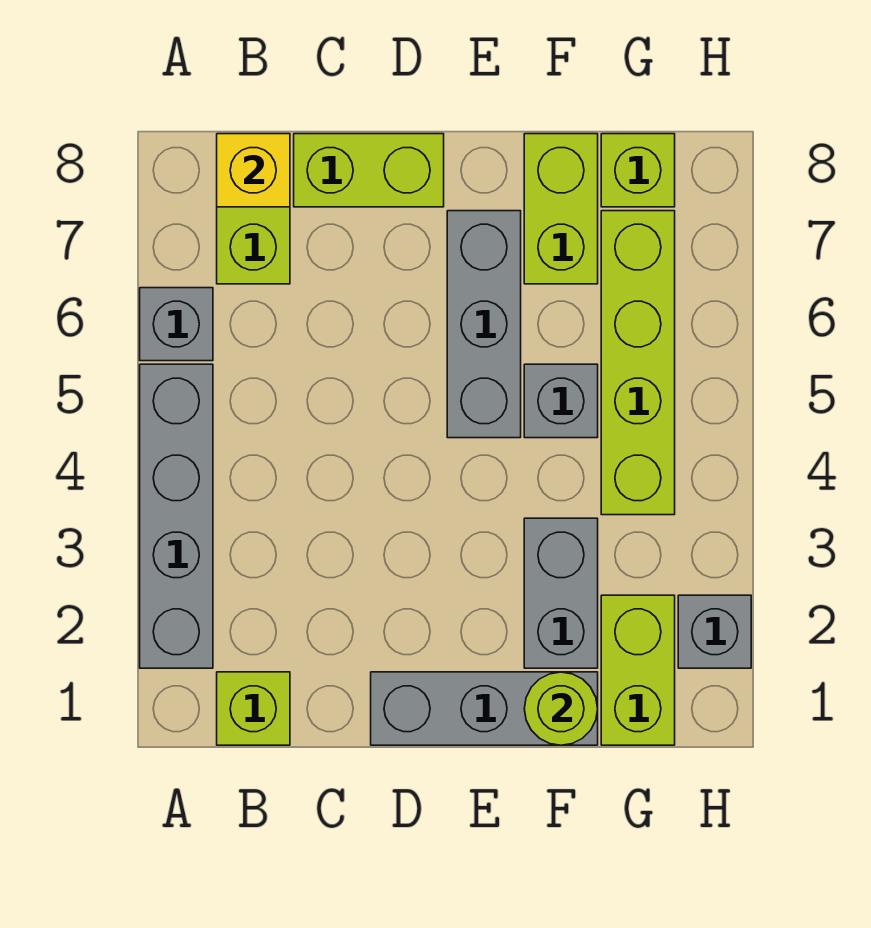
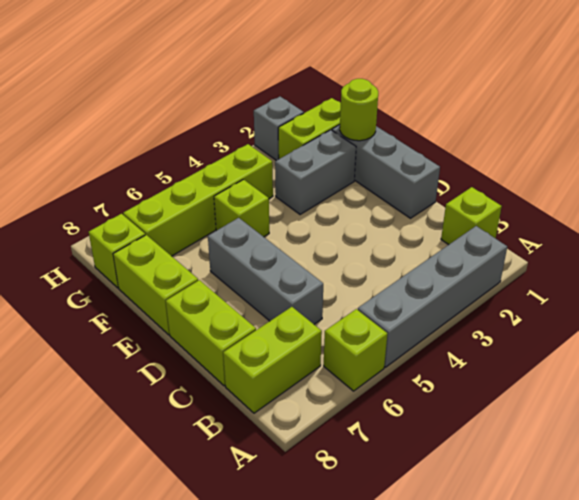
grey 1x1 brick [140,288,213,361] -> lime 1x1 brick [324,309,387,391]
yellow 1x1 brick [217,134,290,207] -> none
grey 1x3 brick [447,211,521,438] -> grey 1x3 brick turned to [208,218,323,324]
grey 1x1 brick [524,364,598,438] -> lime 1x1 brick [214,179,269,237]
lime 1x2 brick [524,134,598,284] -> lime 1x2 brick turned to [113,235,198,335]

